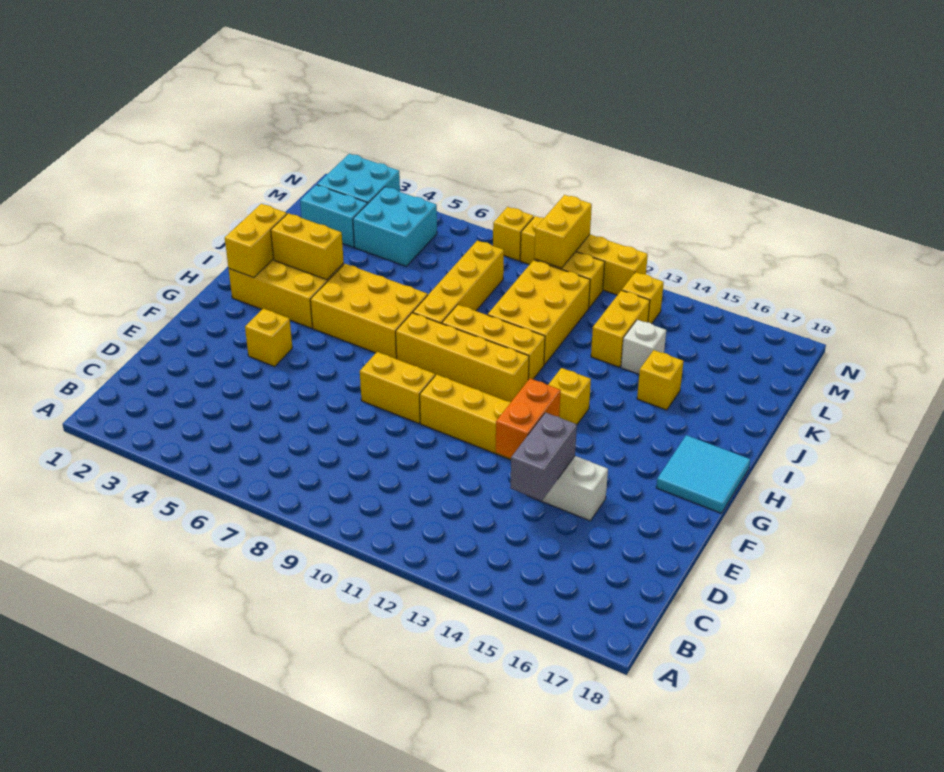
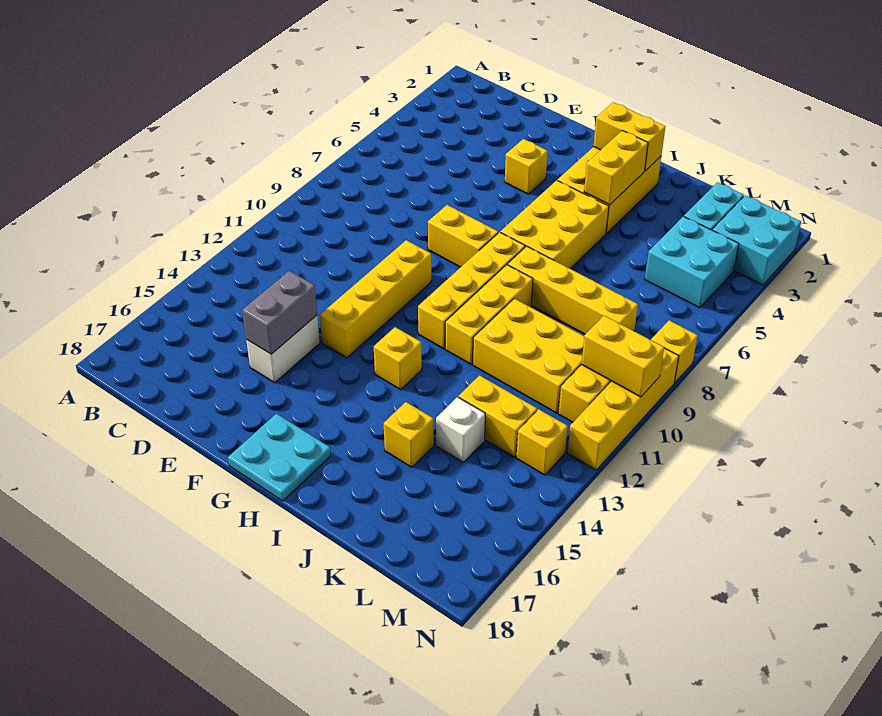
grey 1x2 brick [510,412,577,501] -> grey 1x2 brick turned to [242,271,317,354]
orange 1x2 brick [496,378,561,458] -> none
yellow 1x2 brick [360,352,435,423] -> yellow 1x2 brick turned to [428,205,498,267]
cyan 2x2 tile [656,435,750,513] -> cyan 2x2 plate [228,414,331,501]

